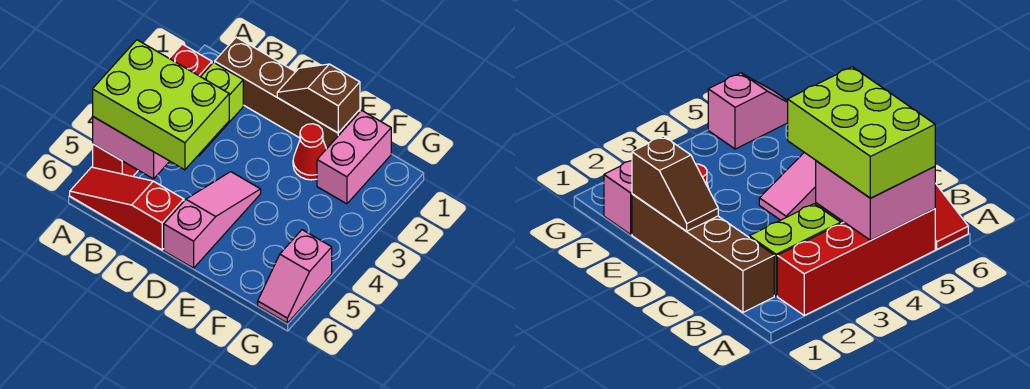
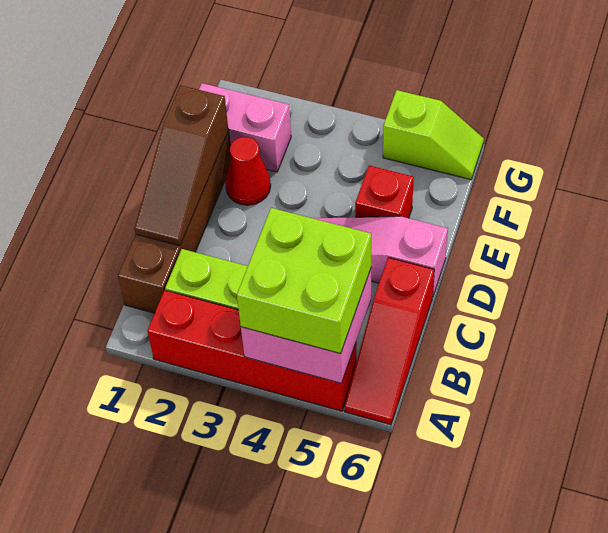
lime 2x3 brick [93,40,229,170] -> lime 2x2 brick [237,208,371,354]
brown 1x2 slope [277,64,360,133] -> brown 1x3 slope [135,85,228,246]
none -> red 1x1 brick [355,166,414,218]
pink 1x2 slope [258,230,332,323] -> lime 1x2 slope [383,90,484,180]

